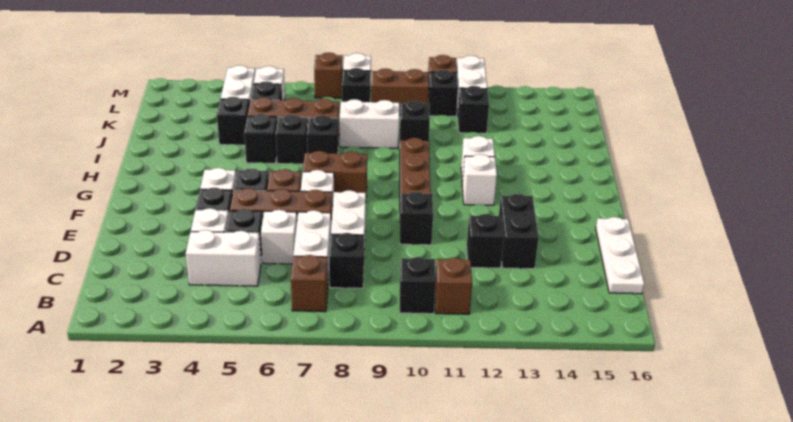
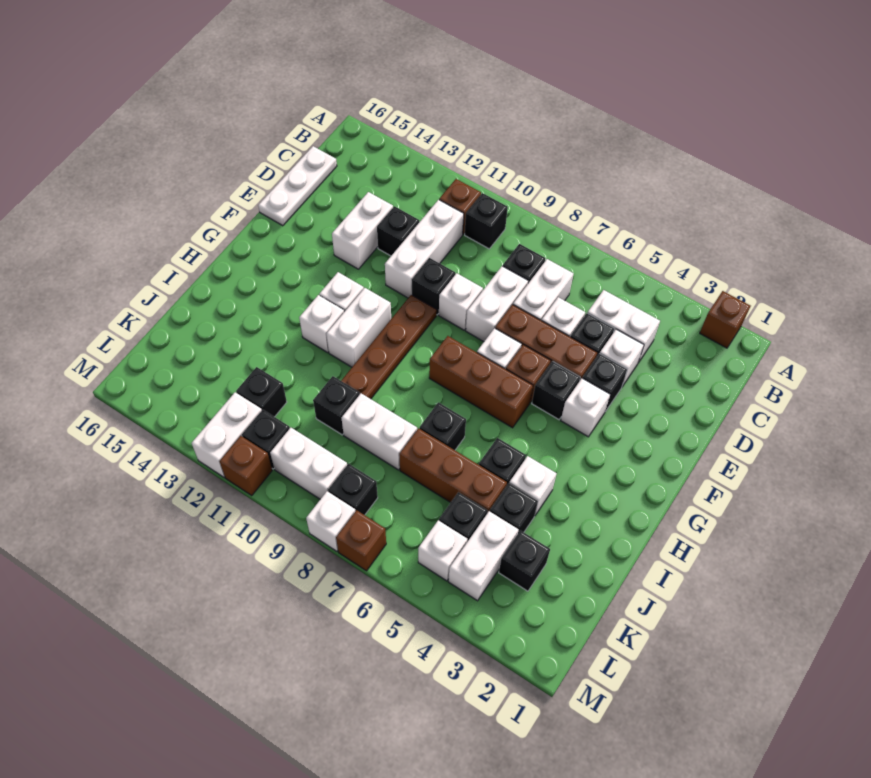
brown 1x1 brick [291,255,328,312] -> brown 1x1 brick moved to [700,291,750,348]
none -> white 1x3 brick [385,200,464,298]
black 1x2 brick [499,194,539,269] -> white 1x2 brick [332,192,393,269]
none -> white 1x1 brick [439,273,483,330]
brown 1x2 brick [303,151,367,196] -> brown 1x3 brick [429,336,533,428]
none -> white 1x2 brick [327,288,391,367]
none -> white 1x1 brick [509,456,557,515]
black 1x1 brick [276,115,308,164] -> black 1x1 brick moved to [499,530,550,591]
brown 1x2 brick [371,69,429,115] -> white 1x2 brick [270,428,347,499]

